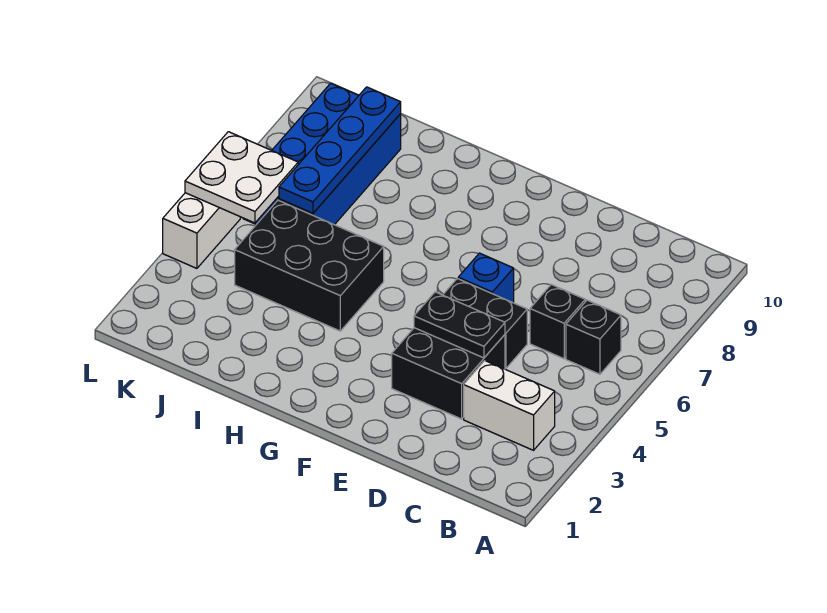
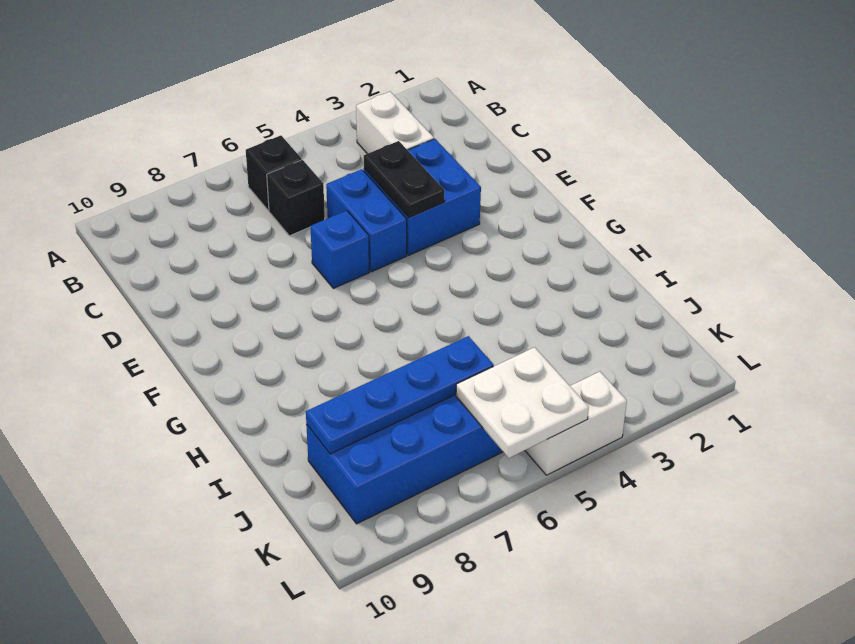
black 2x2 brick [392,328,505,419] -> blue 2x2 brick [364,139,481,255]
black 1x2 brick [443,279,527,368] -> blue 1x2 brick [326,169,407,272]
black 2x3 brick [235,200,384,331] -> none

